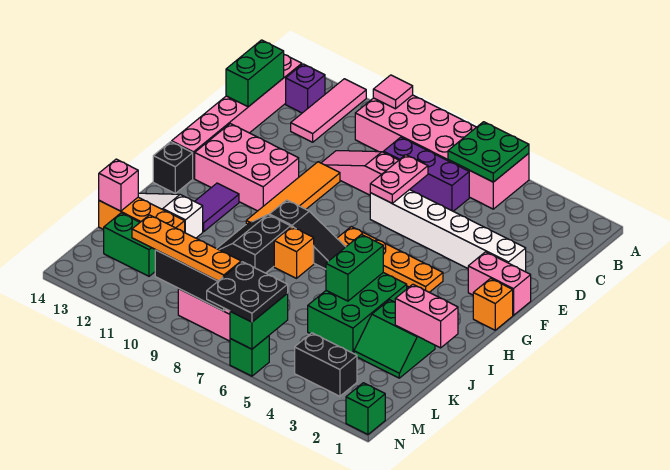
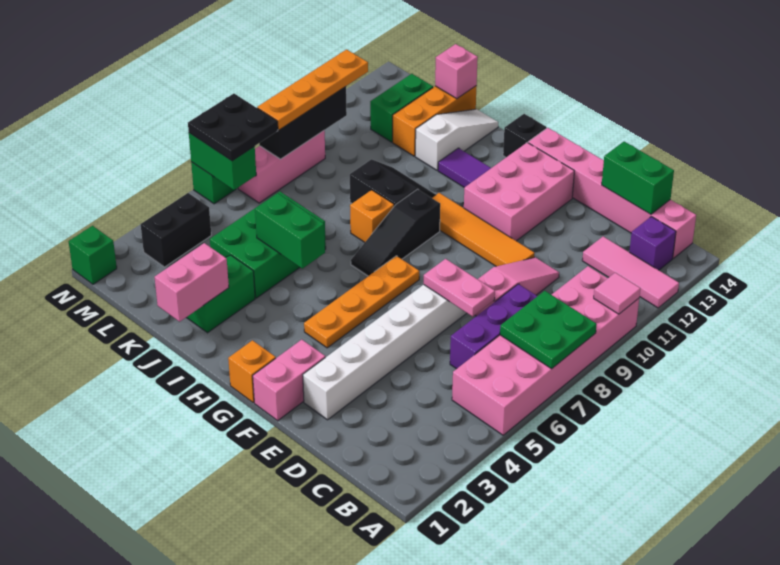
green 2x2 plate [448,122,529,182] -> green 2x2 plate moved to [500,291,597,369]
green 2x3 brick [308,273,407,354] -> green 2x3 brick turned to [210,192,326,298]

